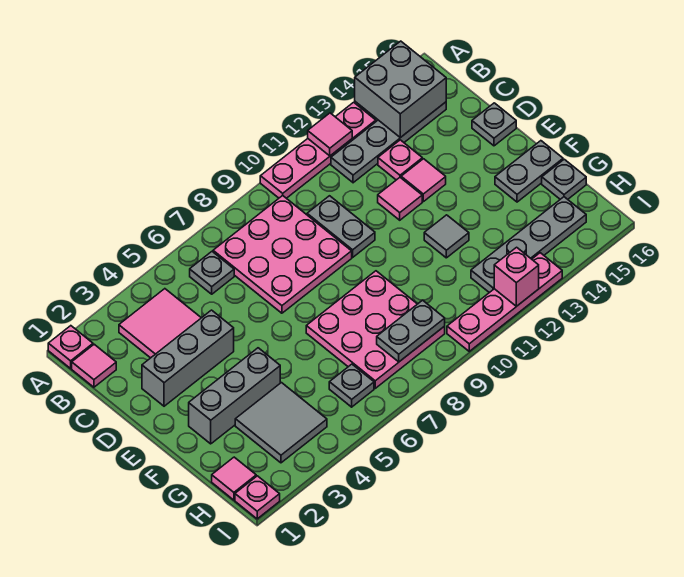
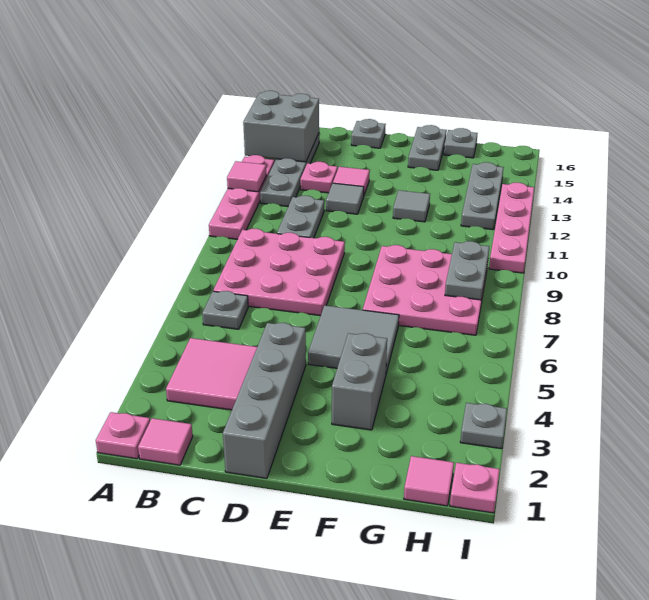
grey 1x2 plate [307,196,375,257] -> grey 1x2 plate turned to [277,195,324,238]
grey 1x3 brick [142,310,234,406] -> grey 1x4 brick [223,323,306,478]
pink 1x1 tile [378,178,422,220] -> grey 1x1 tile [326,183,364,214]
grey 1x3 brick [189,348,280,444] -> grey 1x2 brick [332,333,387,430]
grey 2x2 tile [235,383,327,463] -> grey 2x2 tile moved to [308,306,399,373]
grey 1x1 plate [329,364,374,407] -> grey 1x1 plate moved to [460,403,507,449]
grey 1x4 plate [471,197,586,293] -> grey 1x3 plate [461,162,504,230]
pink 1x1 brick [494,247,539,306] -> none

